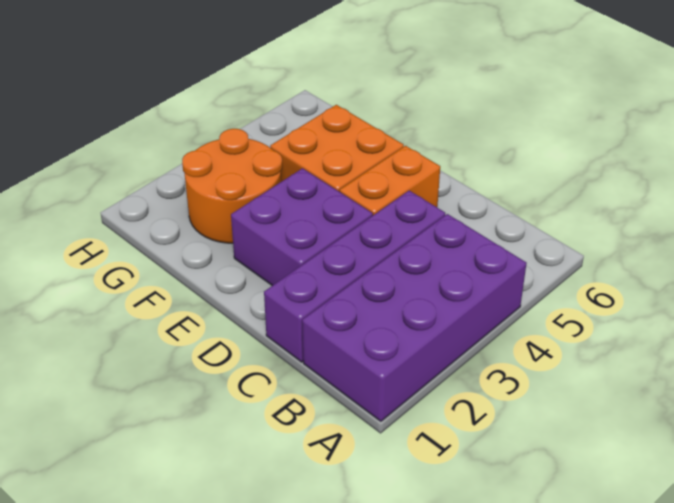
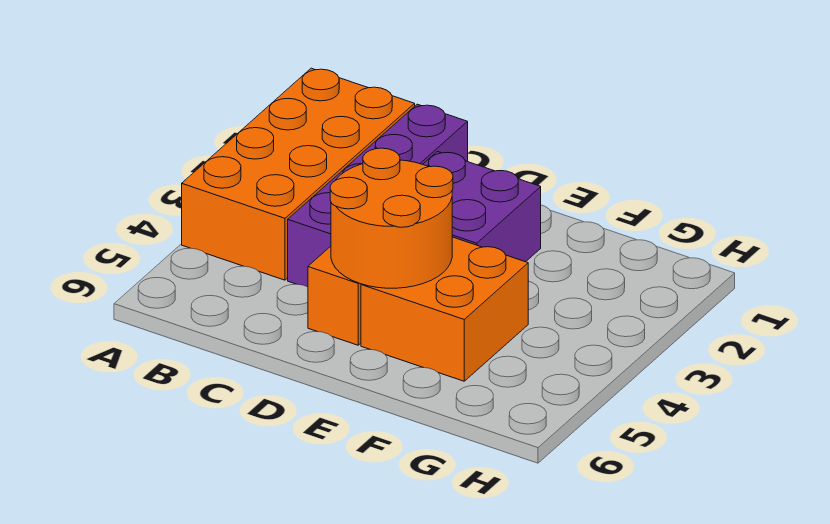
purple 2x4 brick [302,214,527,421] -> orange 2x4 brick [182,68,415,280]
orange 2x2 round brick [182,129,282,243] -> orange 2x2 round brick moved to [330,148,453,288]

